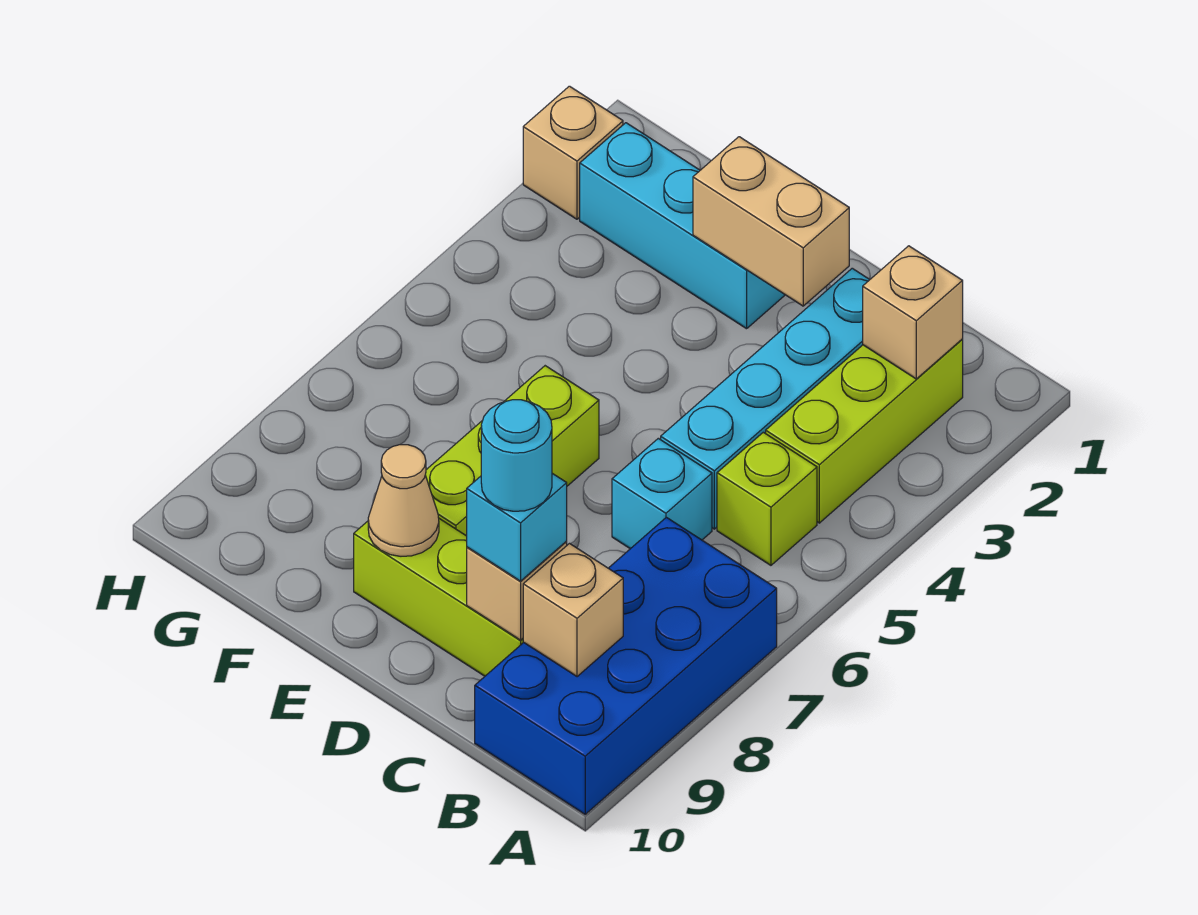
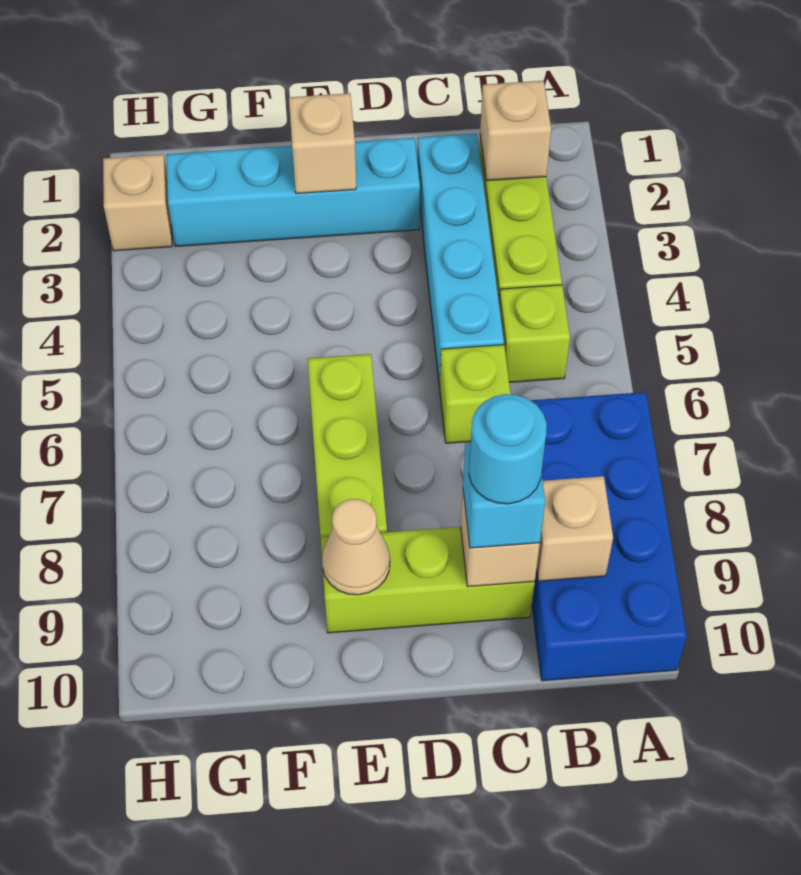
cyan 1x1 brick [612,438,712,549] -> lime 1x1 brick [440,345,511,443]
tan 1x2 brick [693,137,849,306] -> tan 1x1 brick [289,93,356,193]
cyan 1x3 brick [580,123,785,329] -> cyan 1x4 brick [166,138,420,246]

